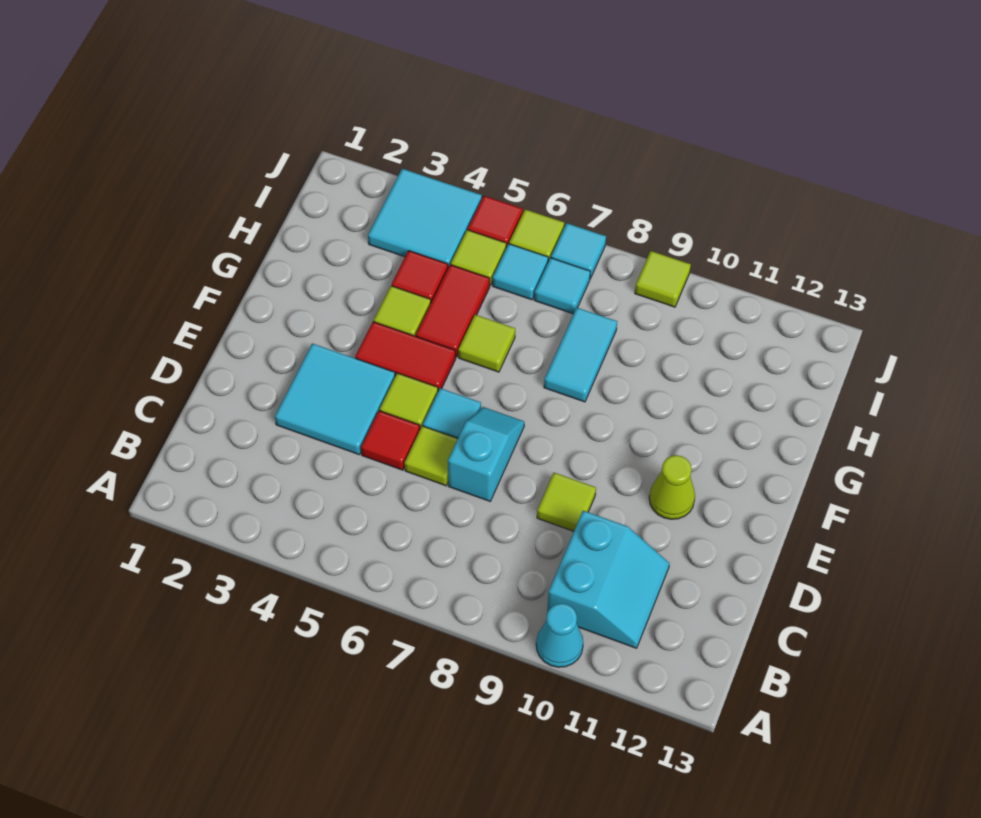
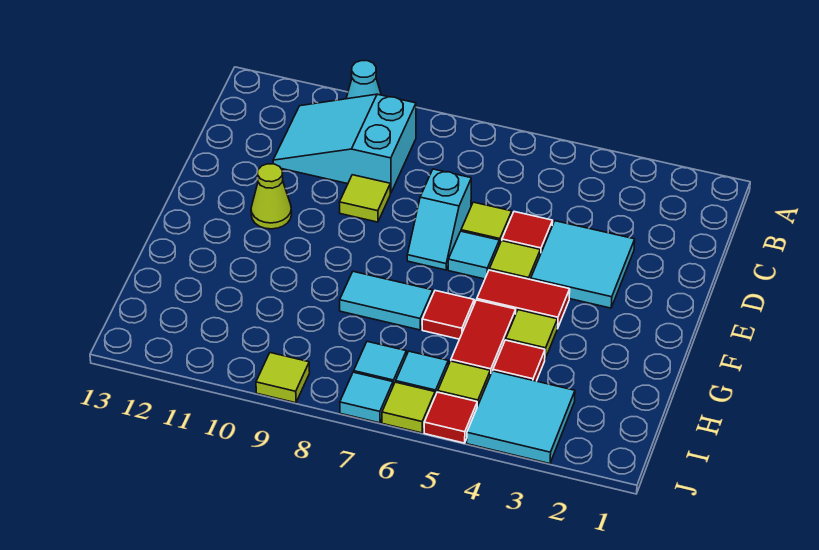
cyan 2x2 slope [547,511,670,648] -> cyan 2x3 slope [273,94,416,193]
lime 1x1 tile [458,315,515,372] -> red 1x1 tile [422,291,474,339]
cyan 1x2 tile [544,308,617,402] -> cyan 1x2 tile turned to [340,271,433,330]

